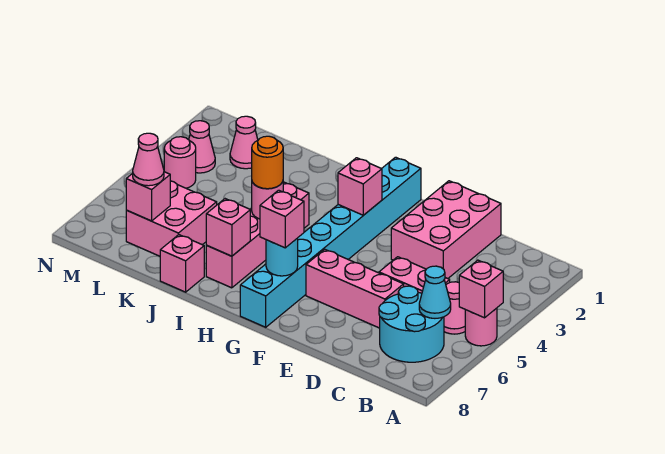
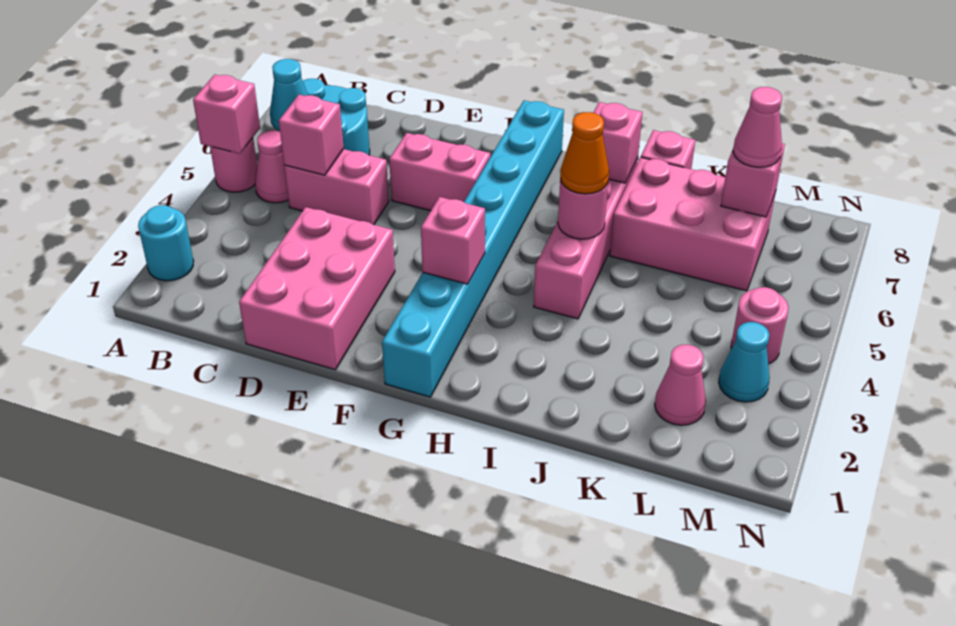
pink 1x3 brick [306,249,404,328] -> pink 1x2 brick [389,133,490,211]
cyan 1x1 round brick [266,238,298,276] -> cyan 1x1 round brick moved to [138,205,194,281]
pink 1x1 brick [260,190,304,248] -> pink 1x1 brick moved to [279,95,344,175]
orange 1x1 round brick [252,136,283,189] -> orange 1x1 cone [560,112,609,194]
pink 2x2 brick [126,181,217,256] -> pink 2x3 brick [610,157,776,291]
pink 1x1 cone [189,121,215,173] -> cyan 1x1 cone [719,322,770,402]

